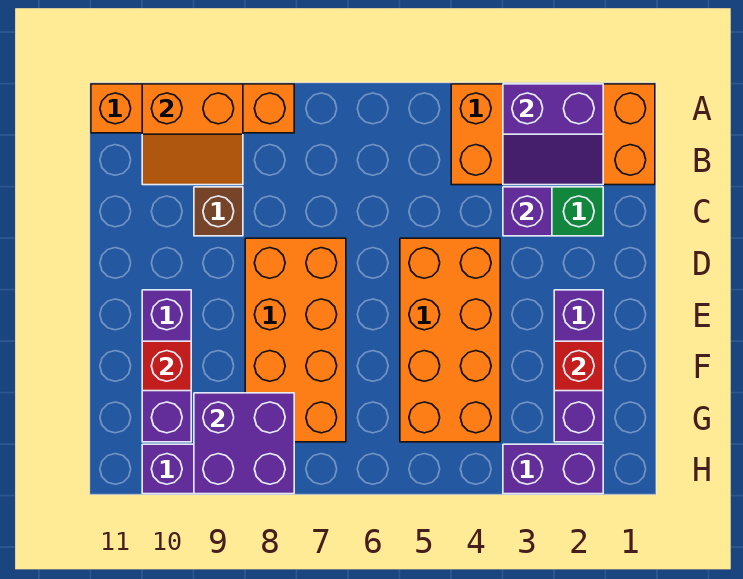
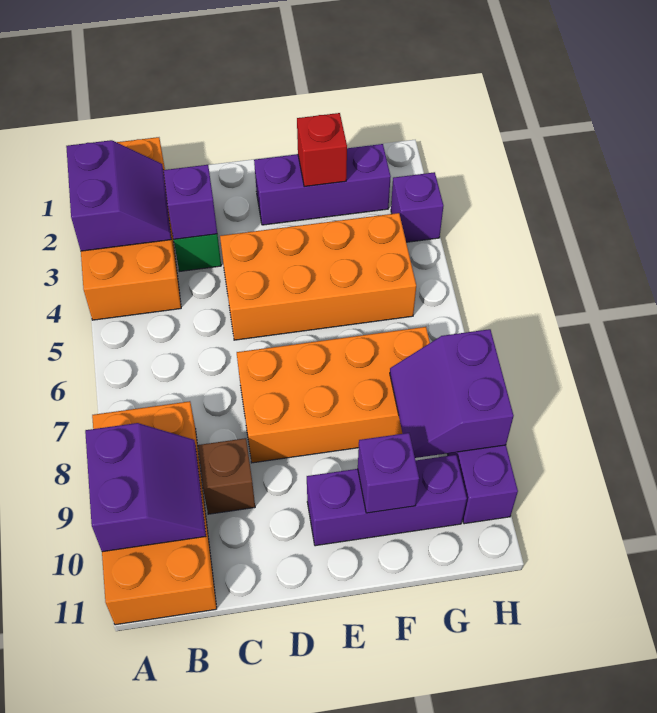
orange 1x4 brick [91,84,294,133] -> orange 2x4 brick [92,401,217,625]
orange 2x2 slope [142,84,243,185] -> purple 2x2 slope [85,423,206,552]
red 1x1 brick [142,341,191,391] -> purple 1x1 brick [358,433,419,513]
purple 2x2 brick [194,393,294,494] -> purple 2x2 slope [390,329,514,458]
purple 1x2 brick [503,444,603,494] -> purple 1x1 brick [391,172,443,242]

